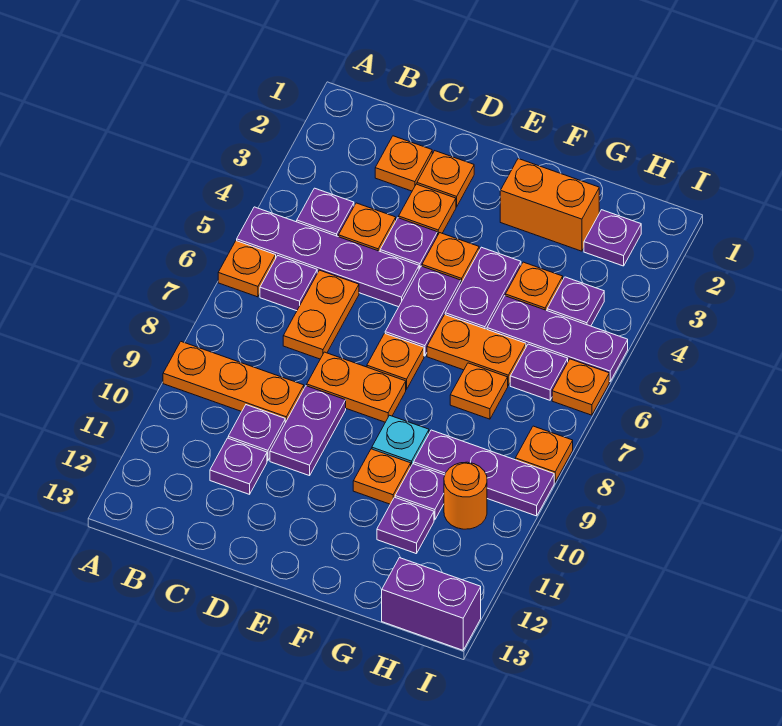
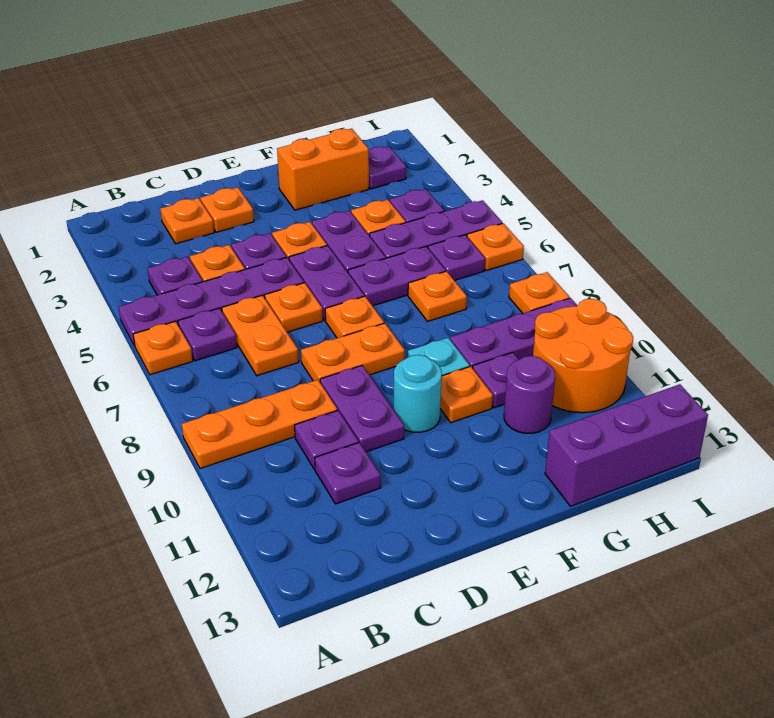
orange 1x1 plate [399,184,456,236] -> orange 1x1 plate moved to [265,283,323,332]
none -> cyan 1x1 round brick [394,355,442,432]
orange 1x2 plate [427,315,526,385] -> purple 1x2 plate [348,247,446,306]
purple 1x1 plate [377,497,434,554] -> purple 1x1 round brick [504,356,555,433]
orange 1x1 round brick [444,462,487,529] -> orange 2x2 round brick [533,299,633,413]
purple 1x2 brick [382,558,481,650] -> purple 1x3 brick [545,384,708,506]

